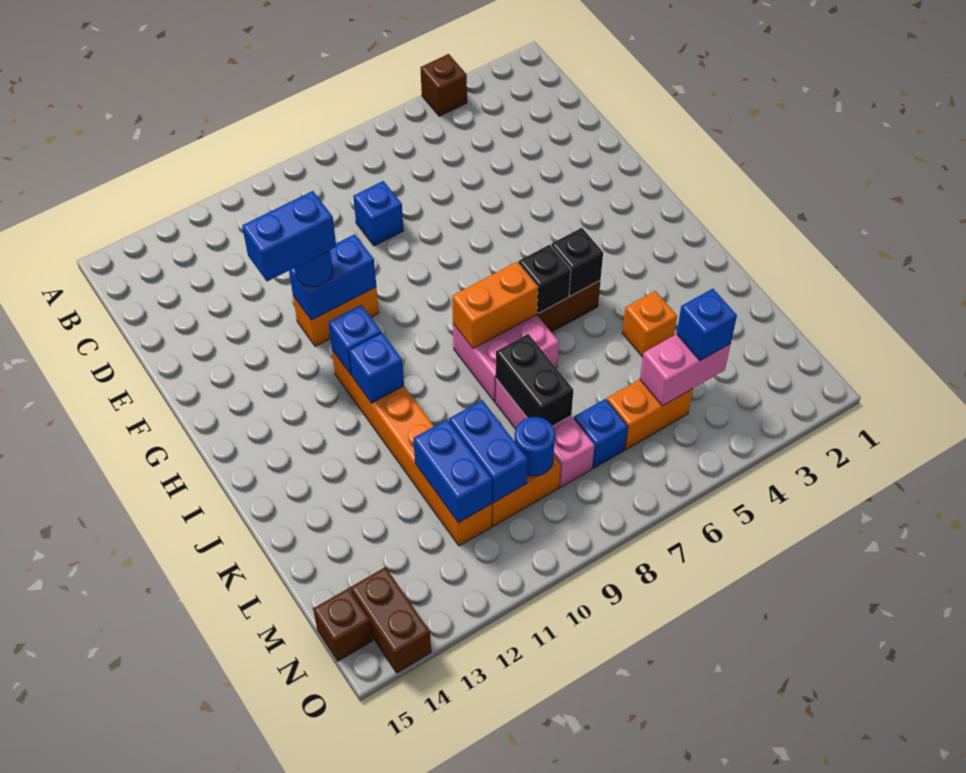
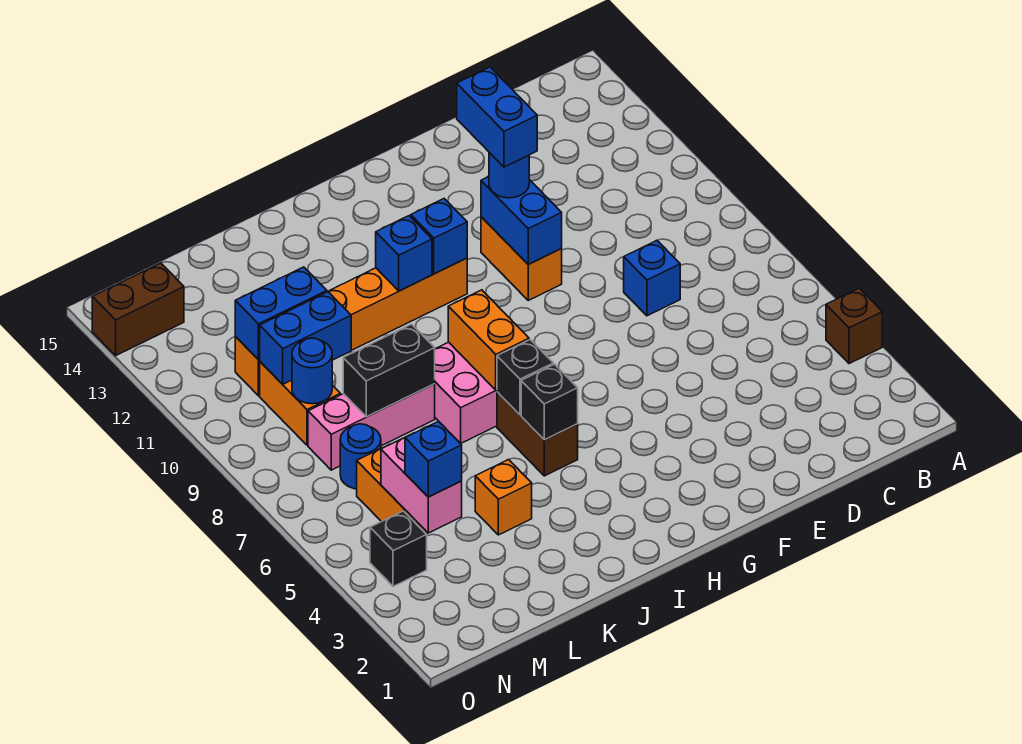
blue 1x1 brick [574,399,628,468] -> blue 1x1 round brick [340,424,381,489]
none -> black 1x1 brick [370,511,427,586]
brown 1x1 brick [313,588,373,661] -> none

